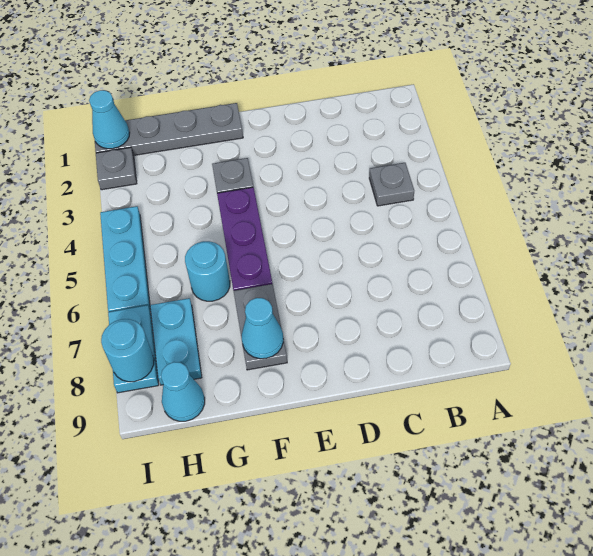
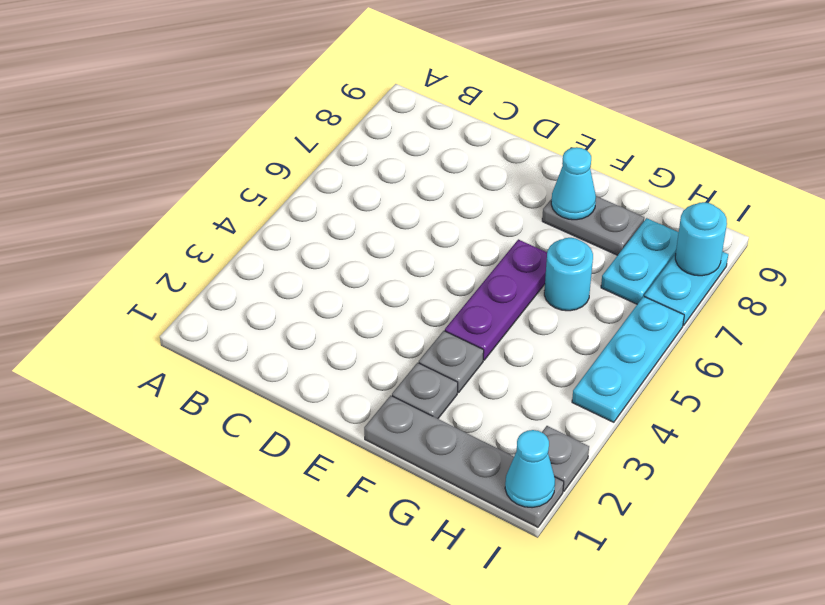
grey 1x1 plate [369,163,414,206] -> grey 1x1 plate moved to [392,363,458,419]
grey 1x2 plate [234,284,287,370] -> grey 1x2 plate turned to [542,196,644,255]
cyan 1x1 cone [161,362,205,421] -> none

